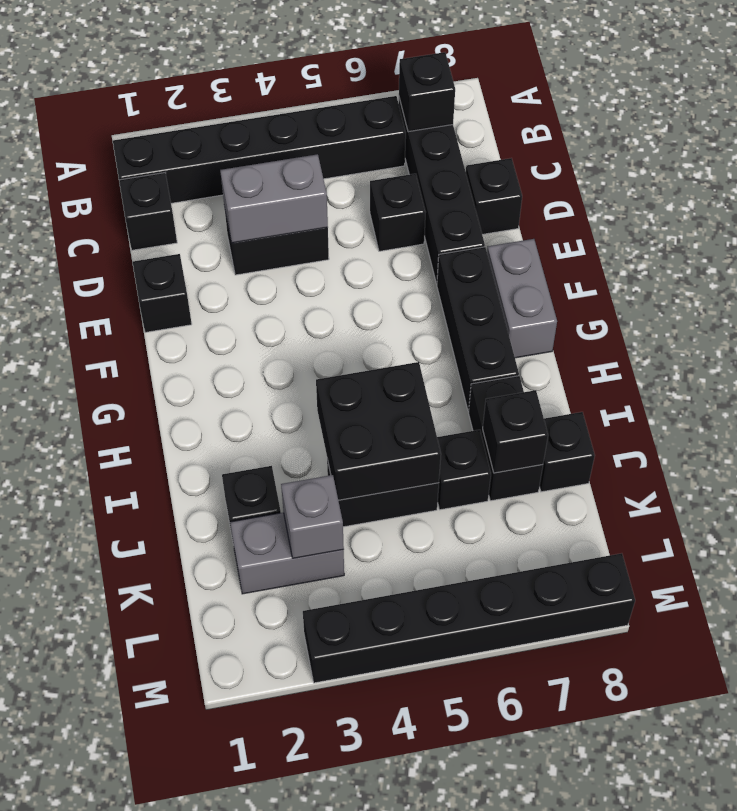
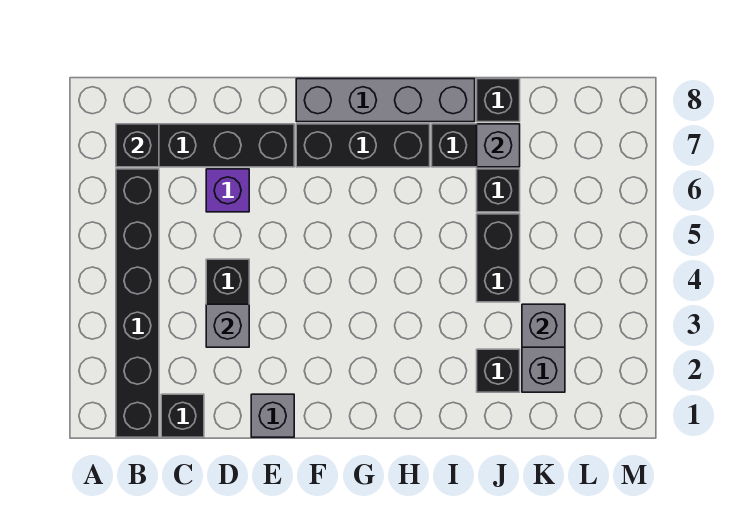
grey 1x2 brick [220,154,328,243] -> grey 1x1 brick [206,304,249,347]
black 1x1 brick [370,174,426,251] -> purple 1x1 brick [206,169,249,212]
black 1x1 brick [466,158,522,234] -> none
black 1x1 brick [133,254,192,332] -> grey 1x1 brick [251,394,294,437]
grey 1x2 brick [487,239,557,358] -> grey 1x4 brick [296,79,475,122]
black 2x2 brick [316,362,441,500] -> none
black 1x1 brick [483,390,548,473] -> grey 1x1 brick [477,124,520,167]
black 1x6 brick [303,553,635,683] -> none

